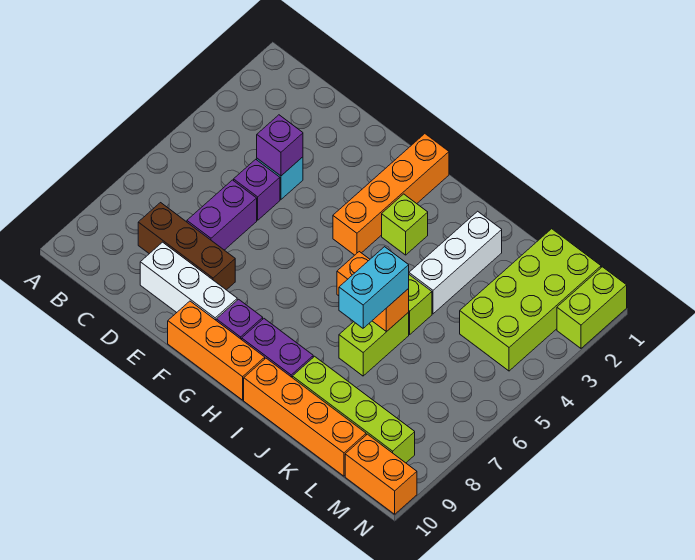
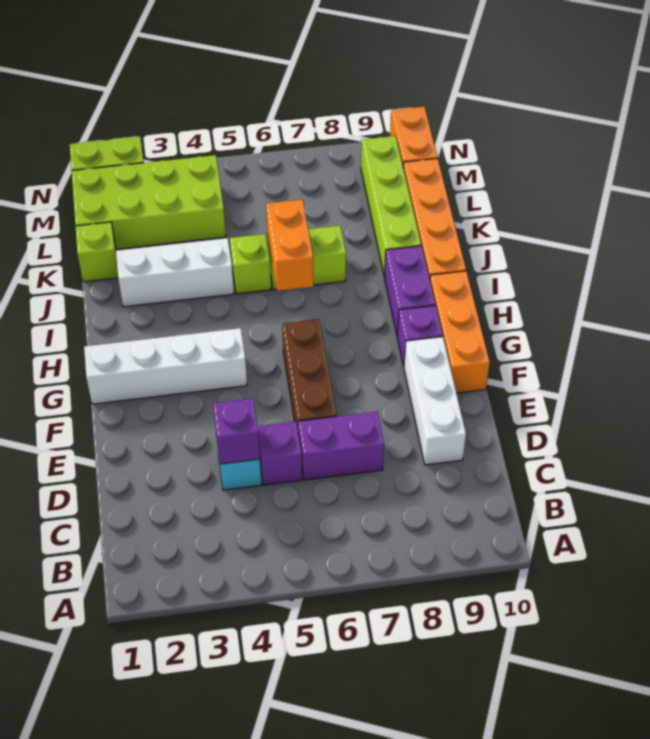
brown 1x3 brick [138,203,235,290] -> brown 1x3 brick moved to [282,319,337,429]
orange 1x4 brick [333,134,449,255] -> white 1x4 brick [84,328,247,404]
lime 1x1 brick [382,194,428,255] -> lime 1x1 brick moved to [76,222,118,282]
cyan 1x2 brick [339,247,409,328] -> none

